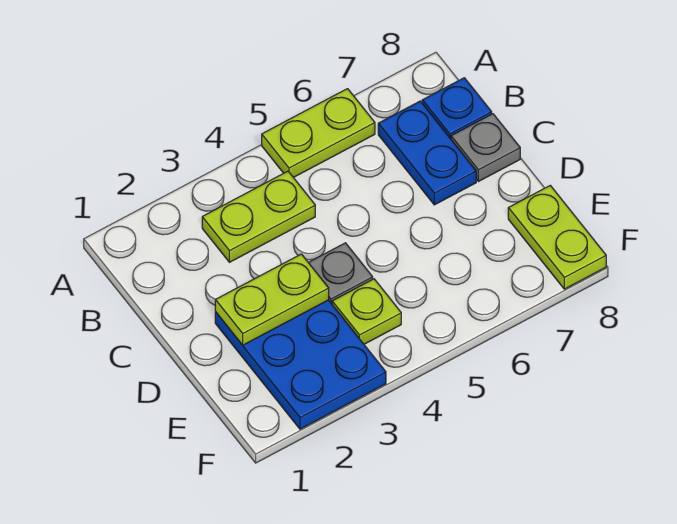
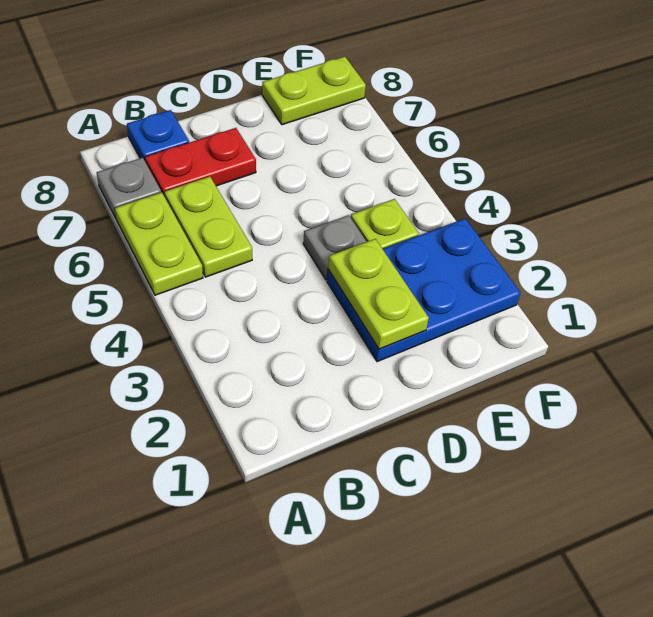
lime 1x2 plate [202,171,315,262] -> lime 1x2 plate moved to [164,177,252,277]
blue 1x2 plate [378,101,476,205] -> red 1x2 plate [145,128,256,197]
grey 1x1 plate [451,114,520,182] -> grey 1x1 plate moved to [97,158,161,219]

